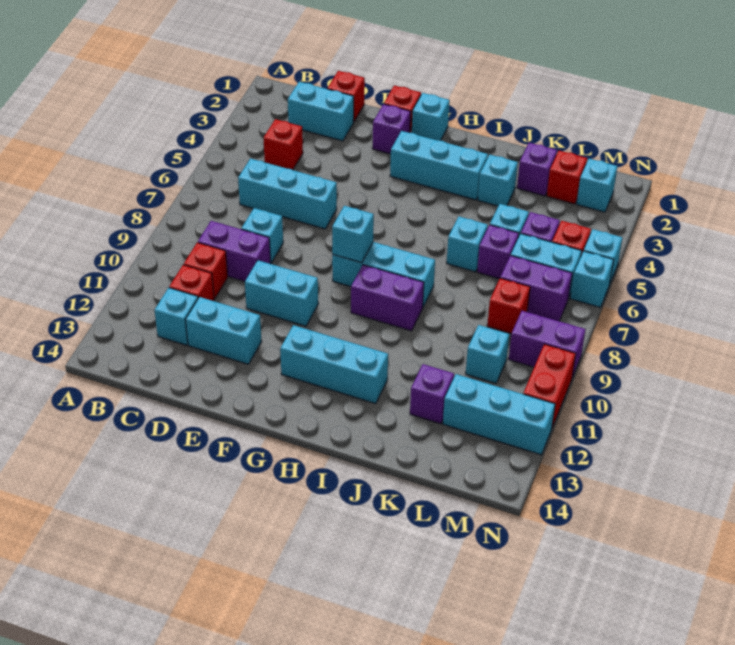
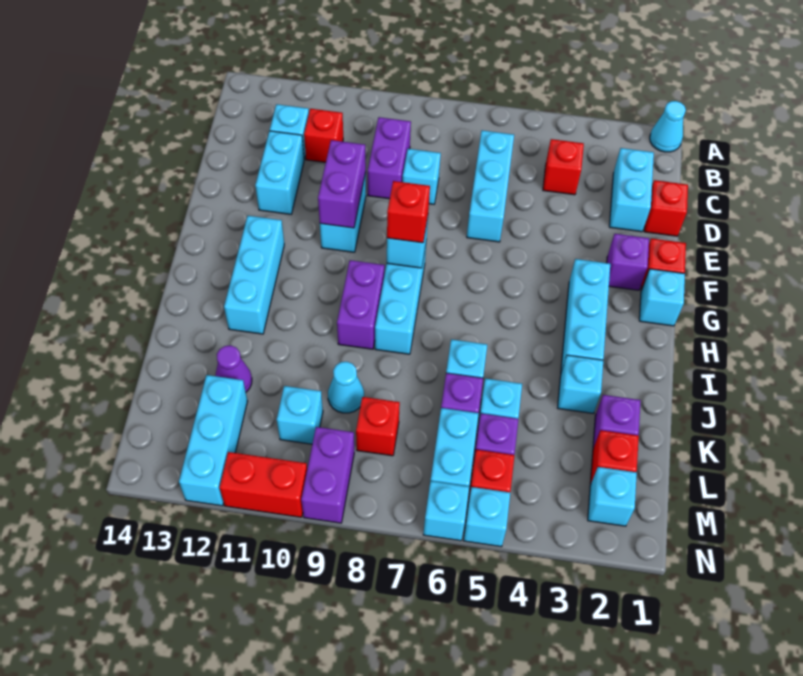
none -> cyan 1x1 cone [650,101,686,152]
red 1x1 brick [184,243,228,299] -> red 1x1 brick moved to [387,181,430,243]
none -> cyan 1x1 cone [328,362,364,413]
purple 1x1 brick [410,364,454,424] -> purple 1x1 cone [215,345,252,392]
purple 1x2 brick [500,256,572,321] -> purple 1x2 brick moved to [318,140,366,228]

